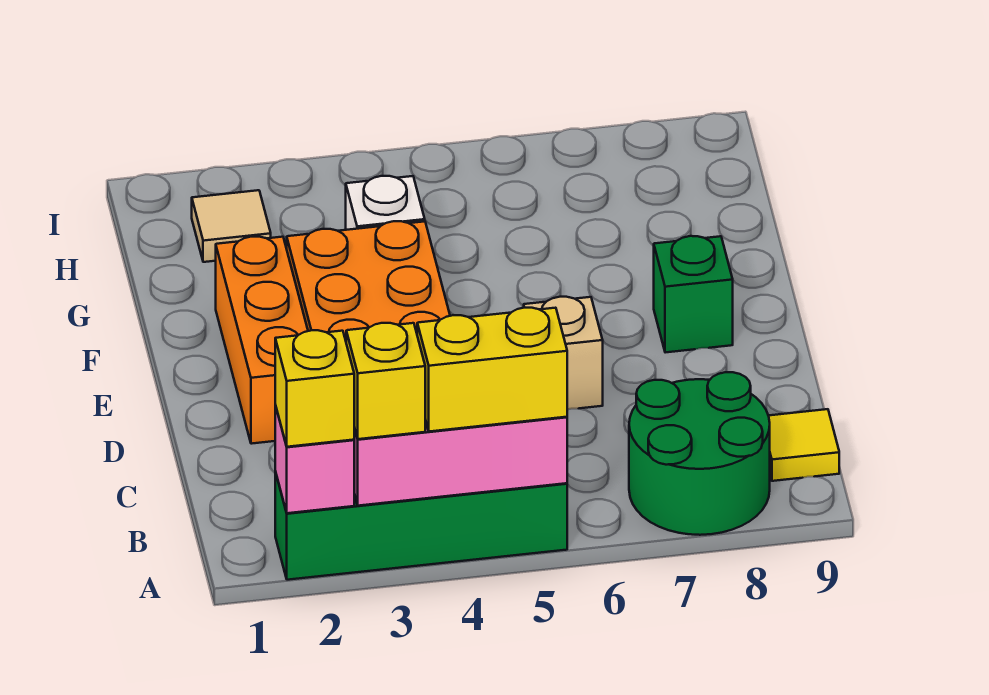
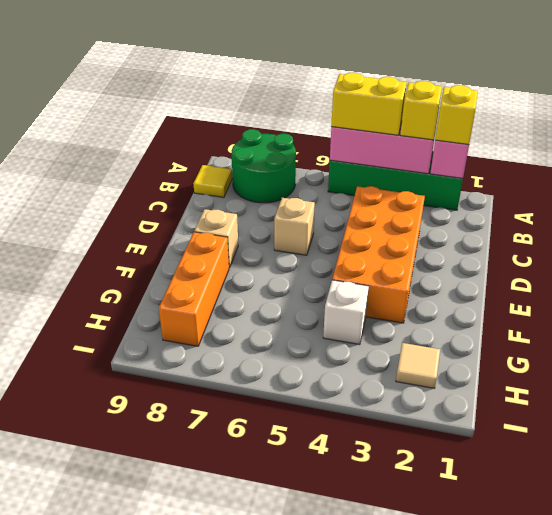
orange 1x3 brick [216,237,308,444] -> orange 1x3 brick moved to [159,232,229,346]
green 1x1 brick [654,236,733,353] -> tan 1x1 brick [194,209,238,268]

